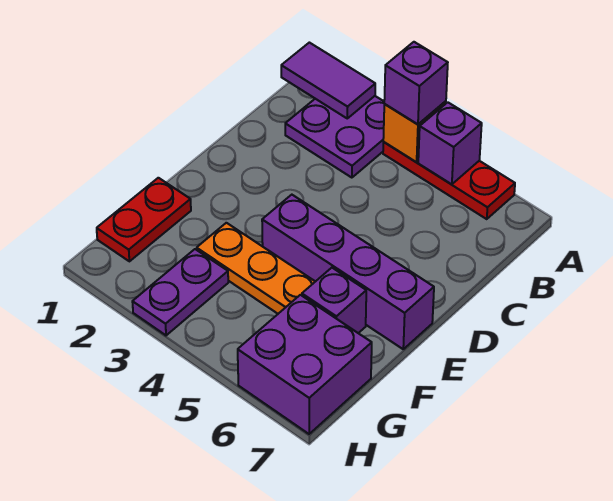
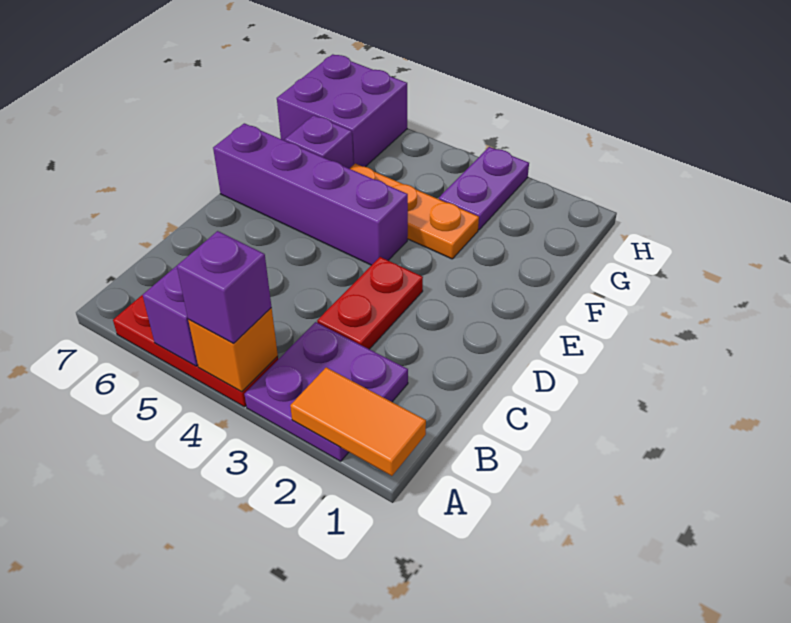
purple 1x2 tile [281,43,375,118] -> orange 1x2 tile [290,367,426,476]
red 1x2 plate [97,178,191,261] -> red 1x2 plate moved to [317,257,423,349]

